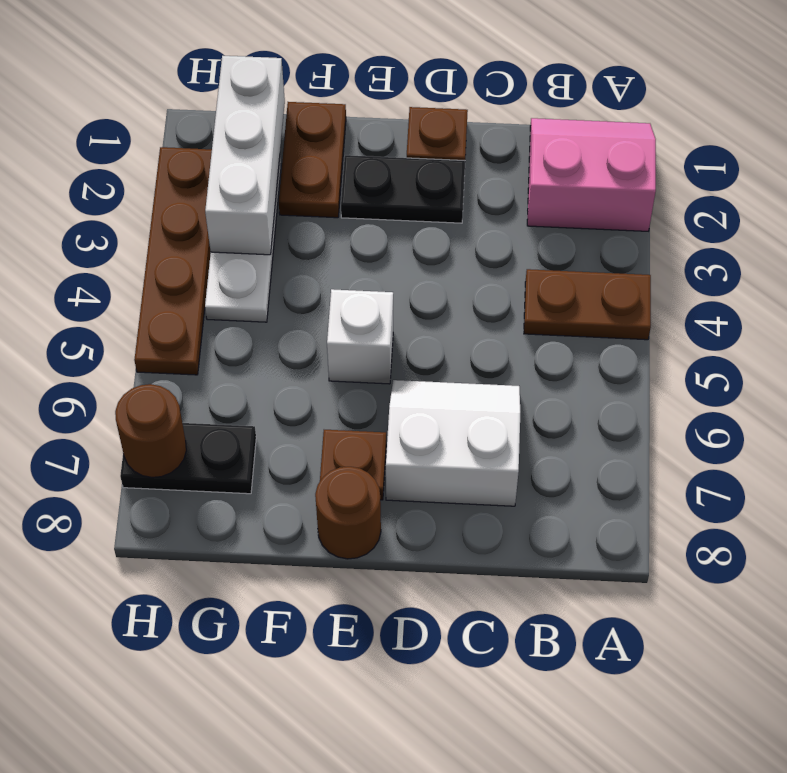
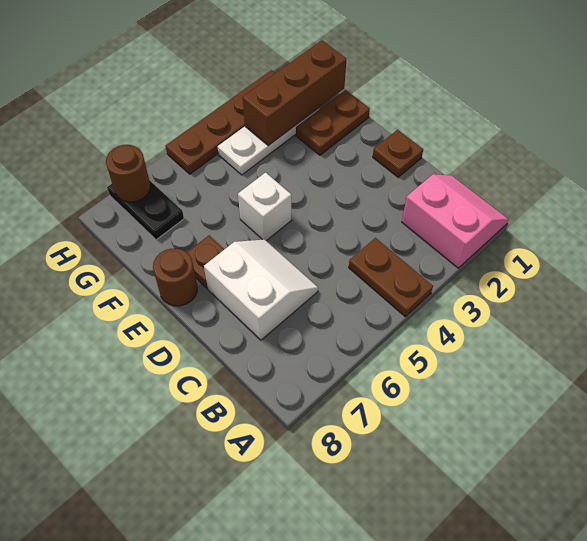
black 1x2 plate [341,155,465,223] -> none
white 1x3 brick [205,56,285,255] -> brown 1x3 brick [243,40,346,146]

